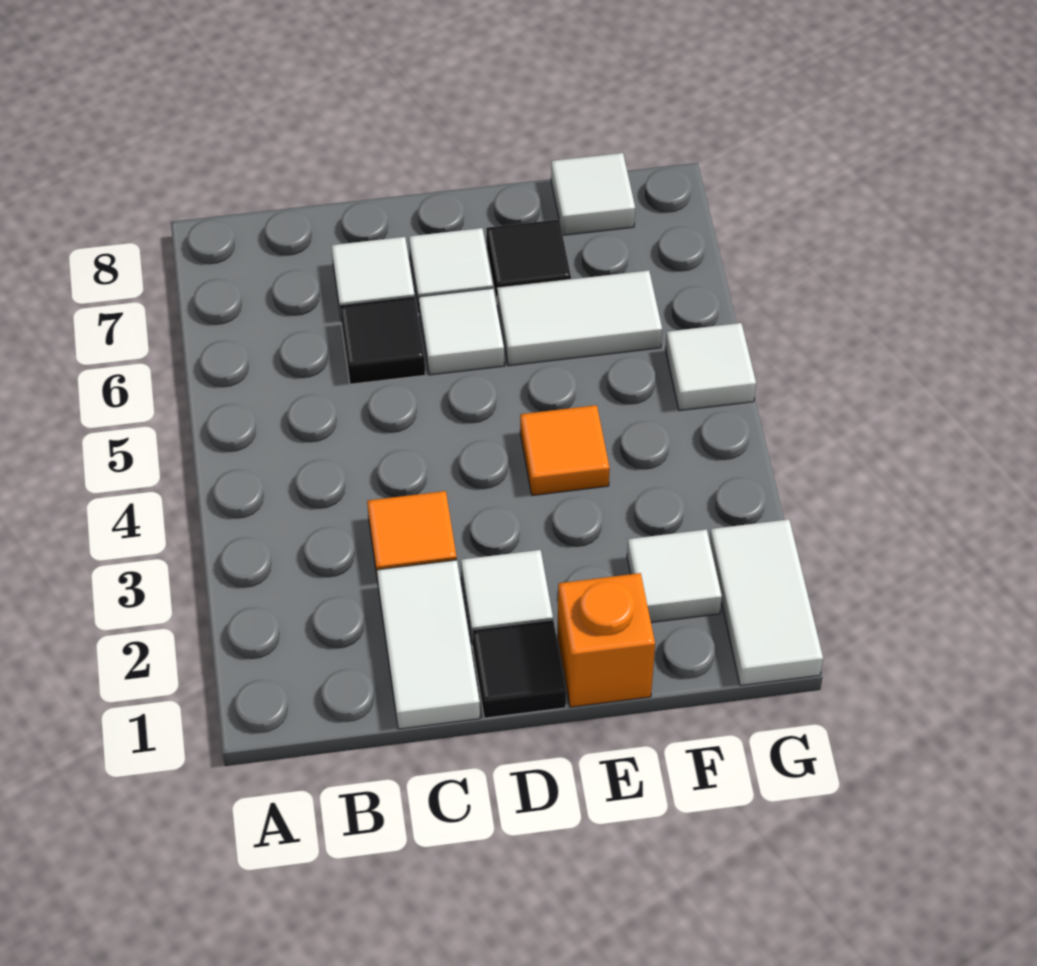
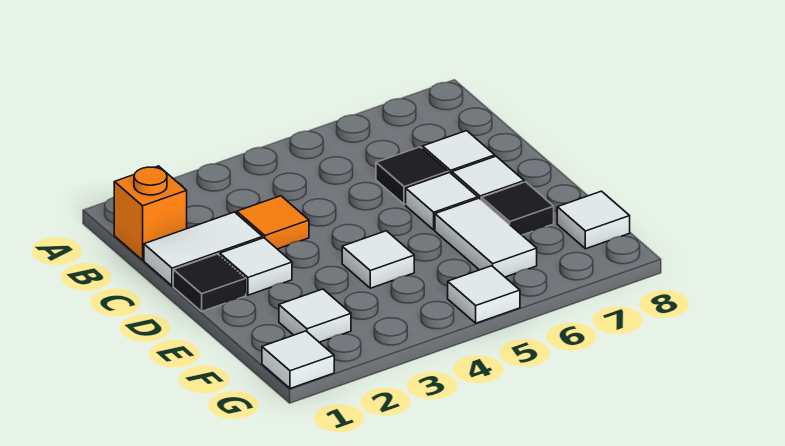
orange 1x1 brick [557,573,655,707] -> orange 1x1 brick moved to [114,166,187,260]
orange 1x1 tile [520,405,610,495] -> white 1x1 tile [342,231,414,288]
white 1x2 tile [710,519,823,686] -> white 1x1 tile [262,331,334,388]

